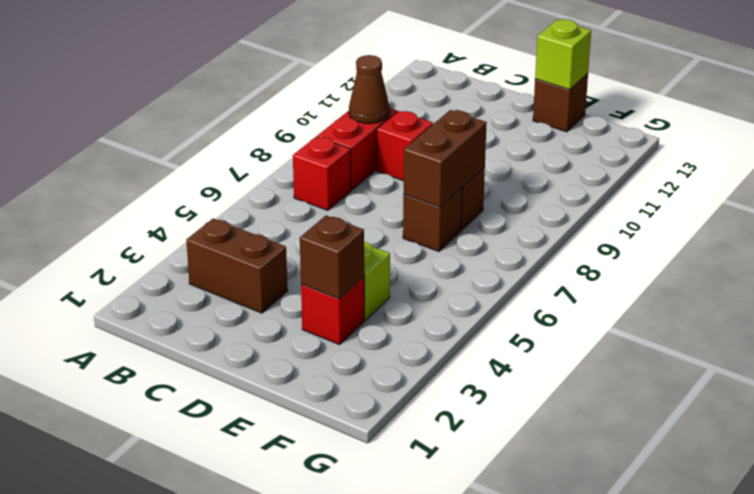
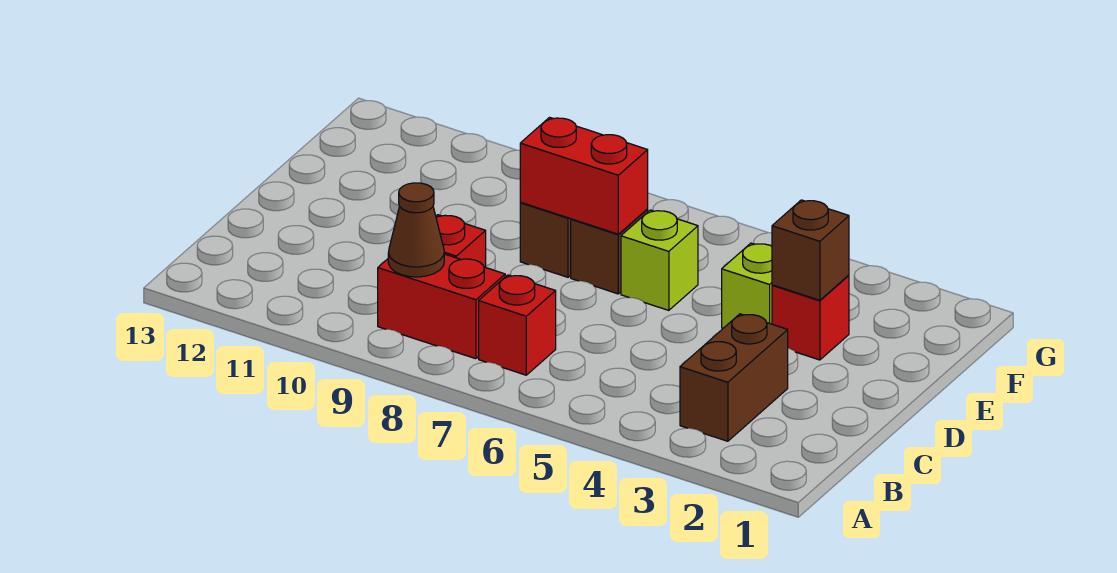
brown 1x2 brick [404,110,487,207] -> red 1x2 brick [520,117,648,234]
brown 1x1 brick [533,74,588,132] -> none
lime 1x1 brick [535,19,591,90] -> lime 1x1 brick moved to [621,210,698,310]

